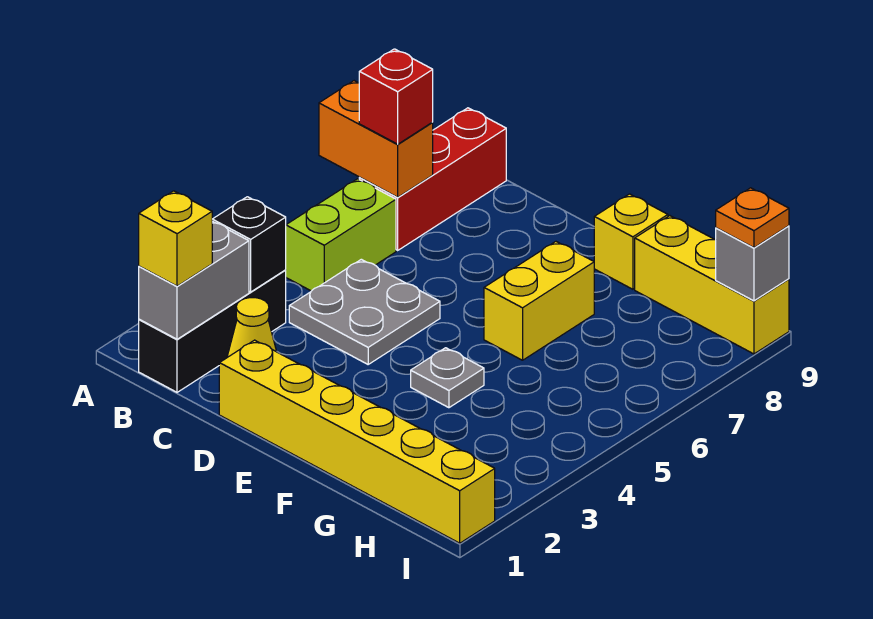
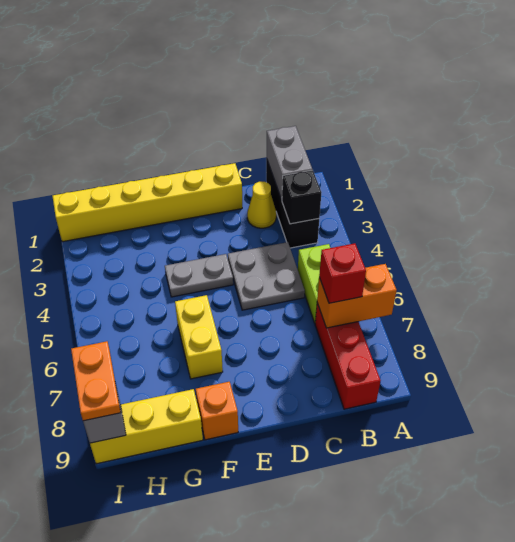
yellow 1x1 brick [139,191,212,286] -> none
grey 1x1 plate [411,348,484,408] -> grey 1x2 plate [165,254,233,297]
yellow 1x1 brick [594,194,668,289] -> orange 1x1 brick [196,382,238,440]
orange 1x1 plate [716,188,789,248] -> orange 1x2 plate [71,341,121,421]

